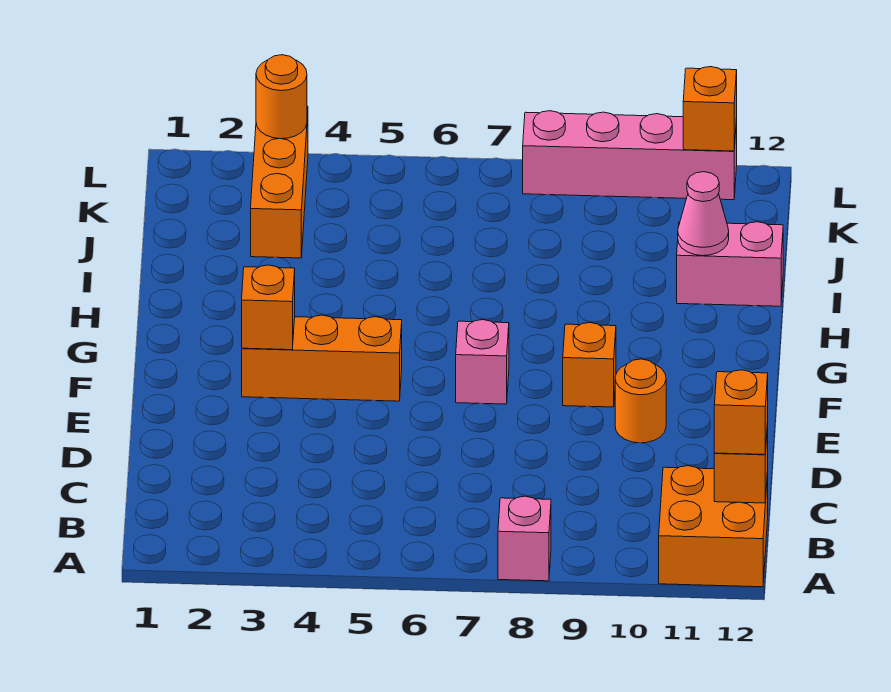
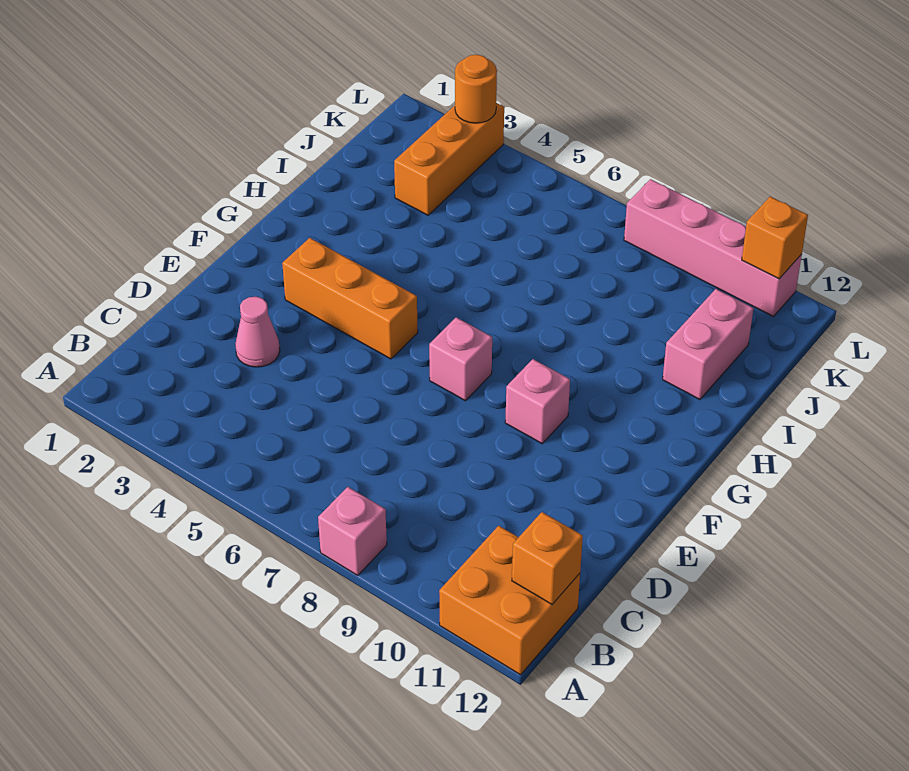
orange 1x1 brick [714,370,768,455] -> none
orange 1x1 round brick [615,359,666,443] -> none
orange 1x1 brick [242,265,295,350] -> none
orange 1x1 brick [563,323,616,407] -> pink 1x1 brick [505,359,570,444]
pink 1x2 brick [677,222,783,306] -> pink 1x2 brick turned to [663,289,753,400]
pink 1x1 cone [678,172,729,256] -> pink 1x1 cone moved to [235,297,280,367]

